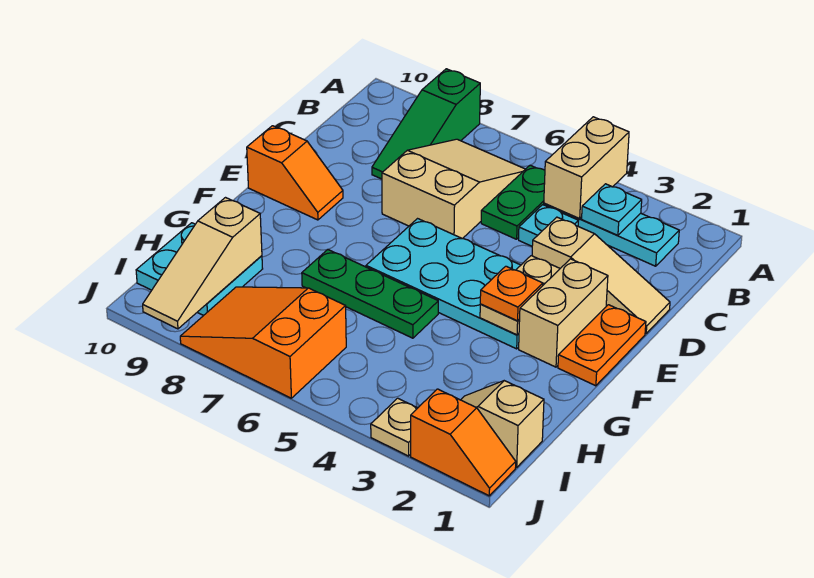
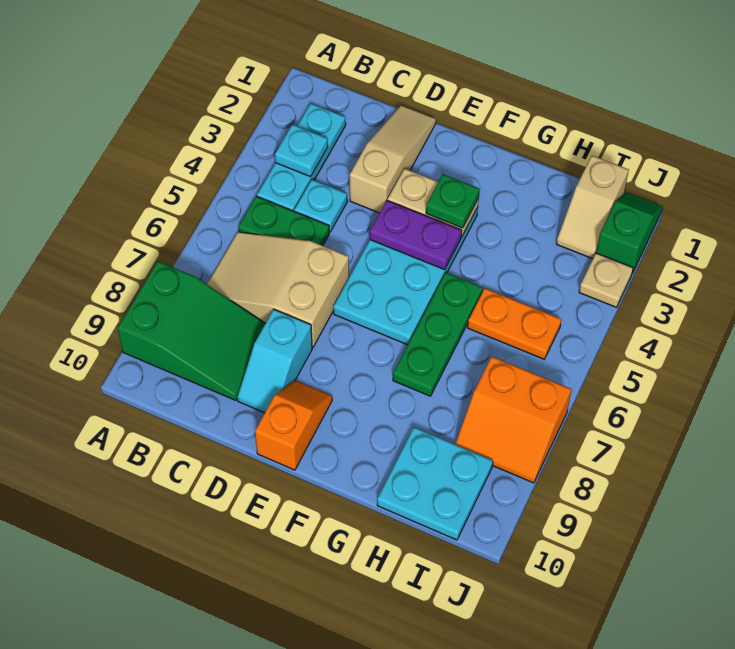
tan 1x2 brick [544,117,629,219] -> none
green 1x3 slope [372,69,480,179] -> green 2x3 slope [118,261,266,400]
none -> cyan 1x2 slope [237,309,312,413]
orange 1x2 plate [558,305,646,386] -> orange 1x2 plate moved to [468,288,561,359]
tan 1x2 brick [519,259,608,367] -> none
none -> purple 1x2 plate [370,200,462,270]
orange 1x1 plate [480,266,543,321] -> green 1x1 plate [426,174,479,228]
tan 1x3 slope [143,198,262,329] -> none
orange 2x3 slope [180,287,346,398] -> orange 2x2 slope [455,357,571,483]
orange 1x2 slope [411,389,516,496] -> green 1x2 slope [596,192,663,273]

